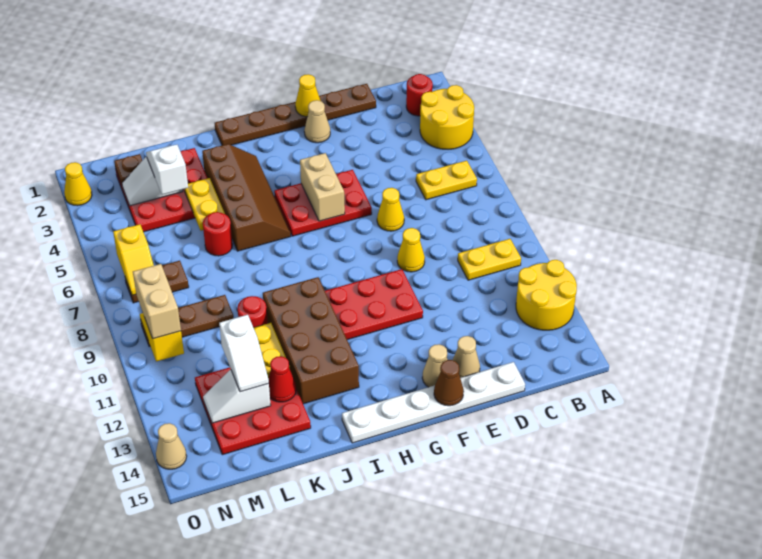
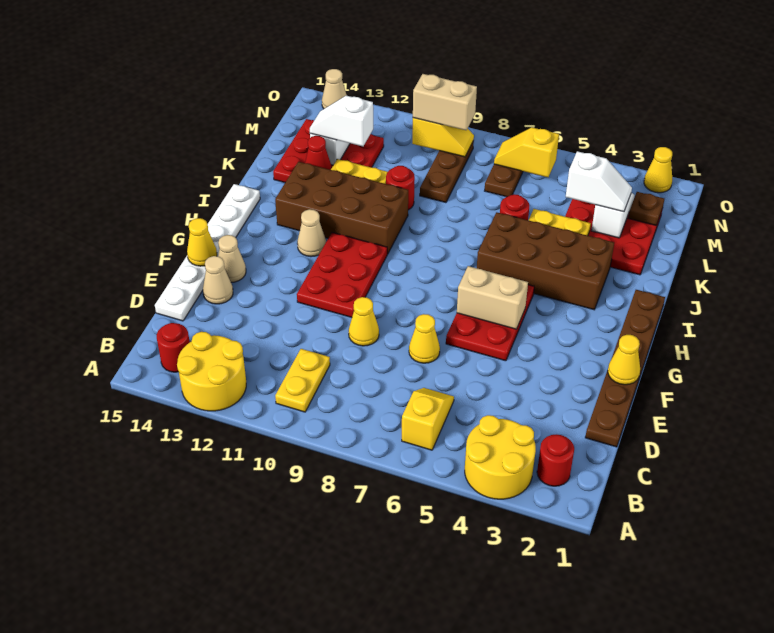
yellow 1x2 plate [416,161,477,200] -> yellow 1x2 slope [402,388,454,450]
none -> red 1x1 round brick [157,323,190,372]
tan 1x1 cone [304,100,330,143] -> tan 1x1 cone moved to [297,209,326,257]
brown 1x1 cone [434,360,464,406] -> yellow 1x1 cone [187,218,217,266]
brown 2x4 slope [202,144,291,251] -> brown 2x4 brick [477,212,614,310]

